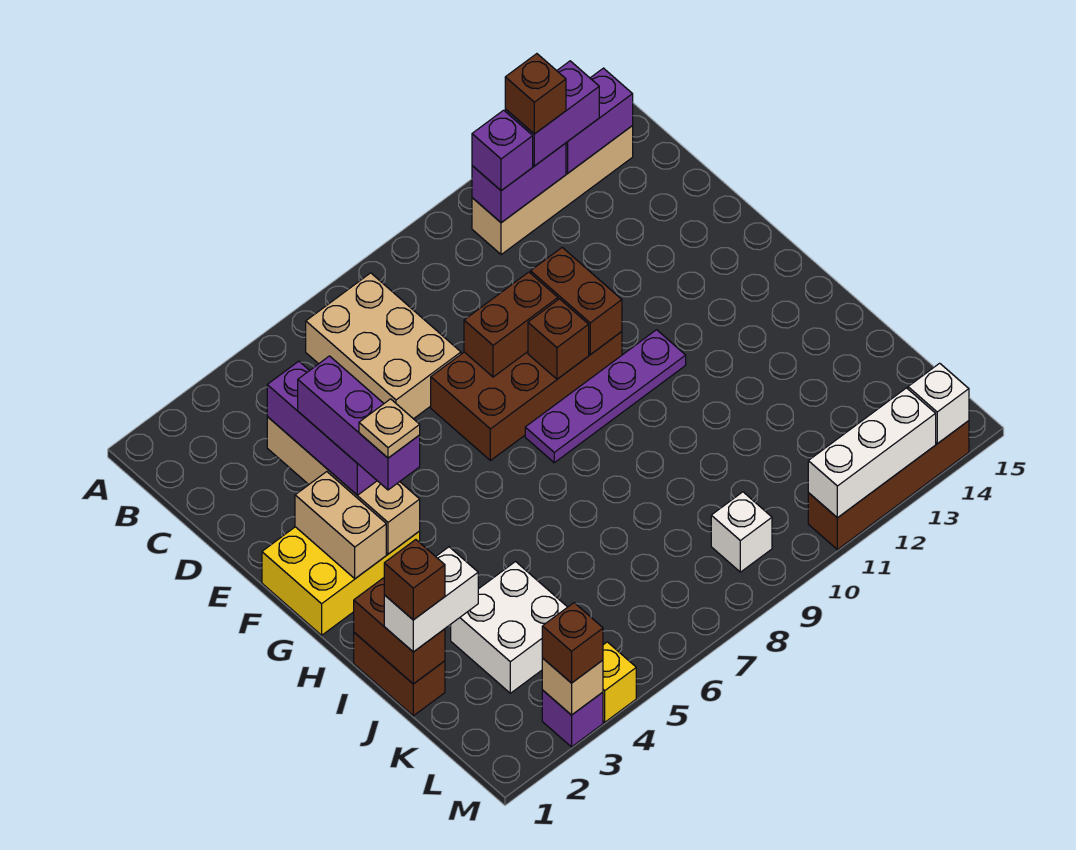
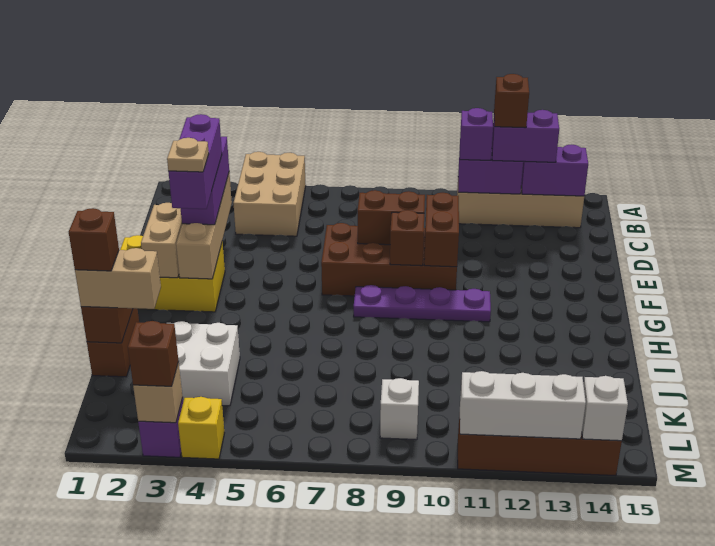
tan 2x3 brick [306,273,461,419] -> tan 2x3 brick moved to [234,152,306,236]
white 1x2 brick [384,547,478,652] -> tan 1x2 brick [75,248,161,309]

